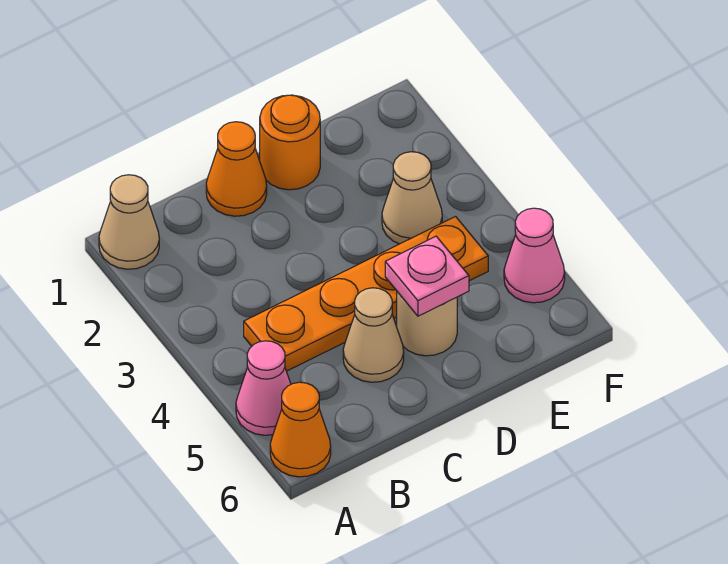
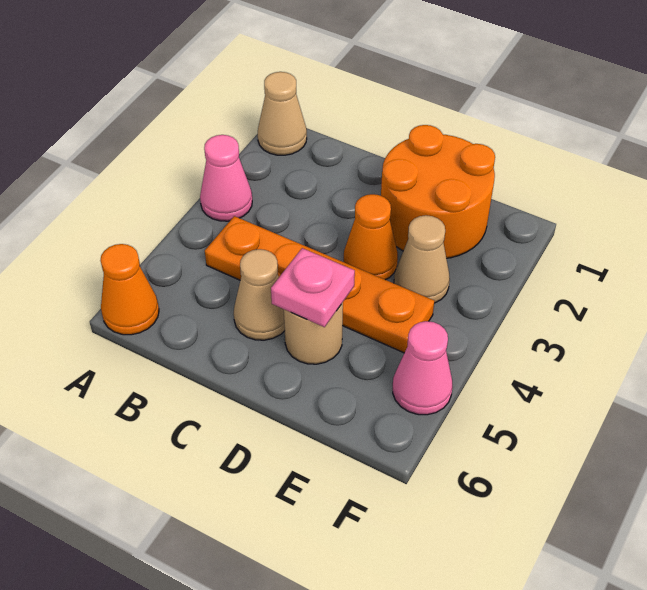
pink 1x1 cone [236,341,291,435] -> pink 1x1 cone moved to [200,135,252,221]
orange 1x1 cone [206,122,267,216] -> orange 1x1 cone moved to [344,194,398,280]
orange 1x1 round brick [260,95,320,190] -> orange 2x2 round brick [381,125,495,258]

